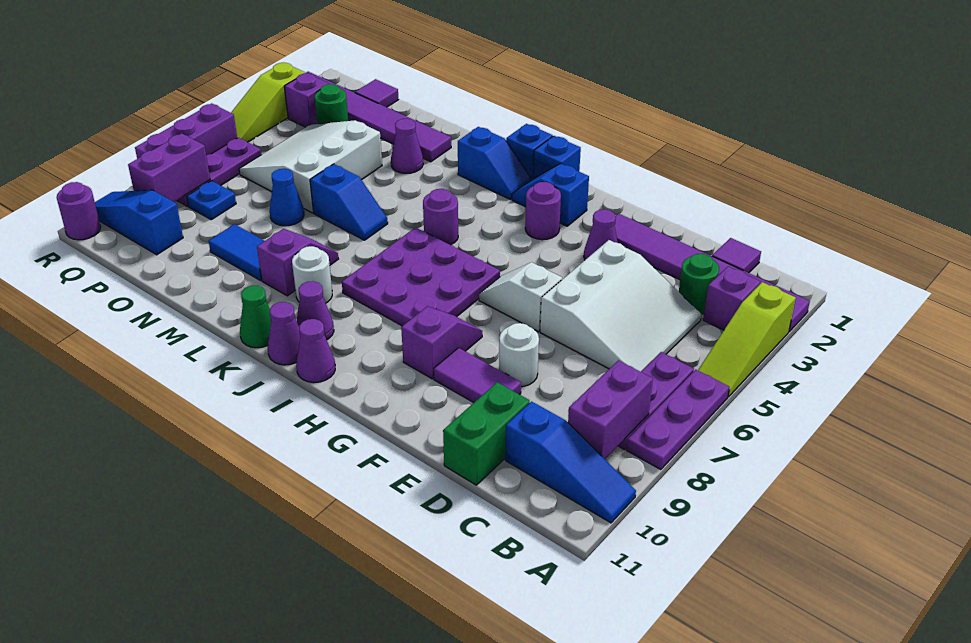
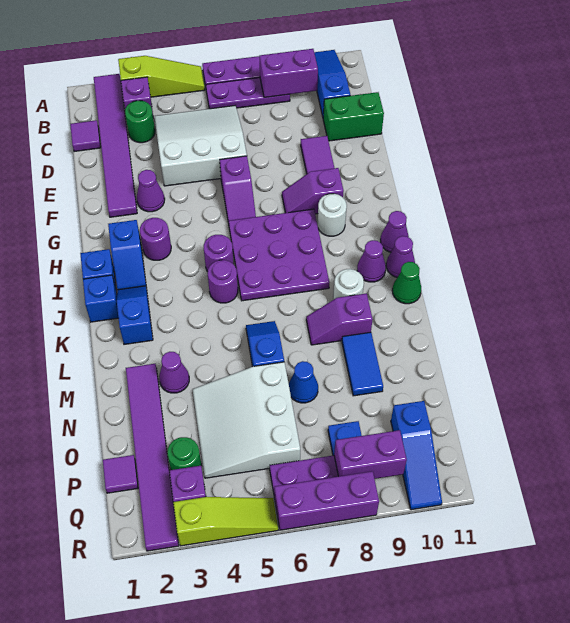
white 1x1 round brick [499,323,539,387] -> white 1x1 round brick moved to [318,194,347,236]
white 1x2 slope [479,262,562,332] -> purple 1x2 slope [220,156,256,223]
white 3x3 slope [239,120,382,213] -> white 3x3 slope turned to [193,362,300,478]
purple 1x1 round brick [57,182,101,240] -> purple 1x1 round brick moved to [204,235,234,272]

